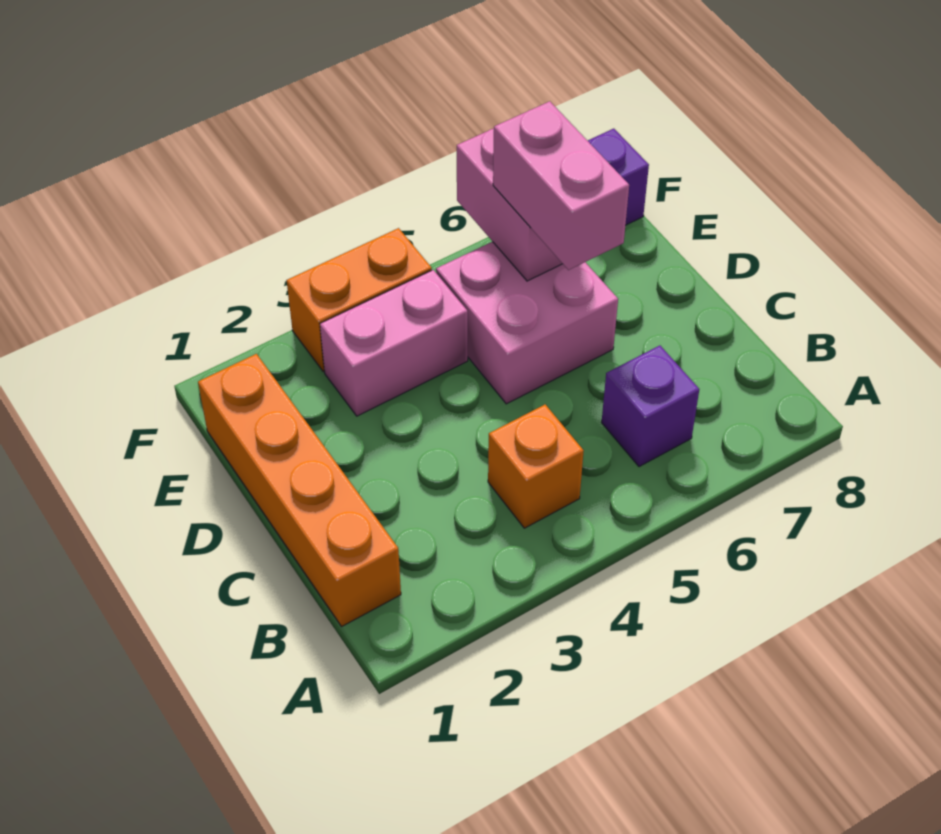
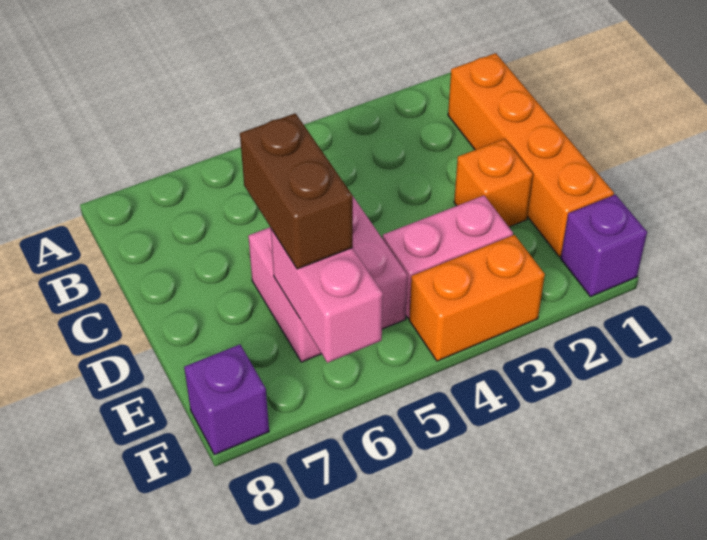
orange 1x1 brick [488,405,584,528] -> orange 1x1 brick moved to [454,139,533,227]
purple 1x1 brick [602,346,699,467] -> purple 1x1 brick moved to [561,195,647,297]
pink 1x2 brick [493,101,629,270] -> brown 1x2 brick [240,113,353,269]

